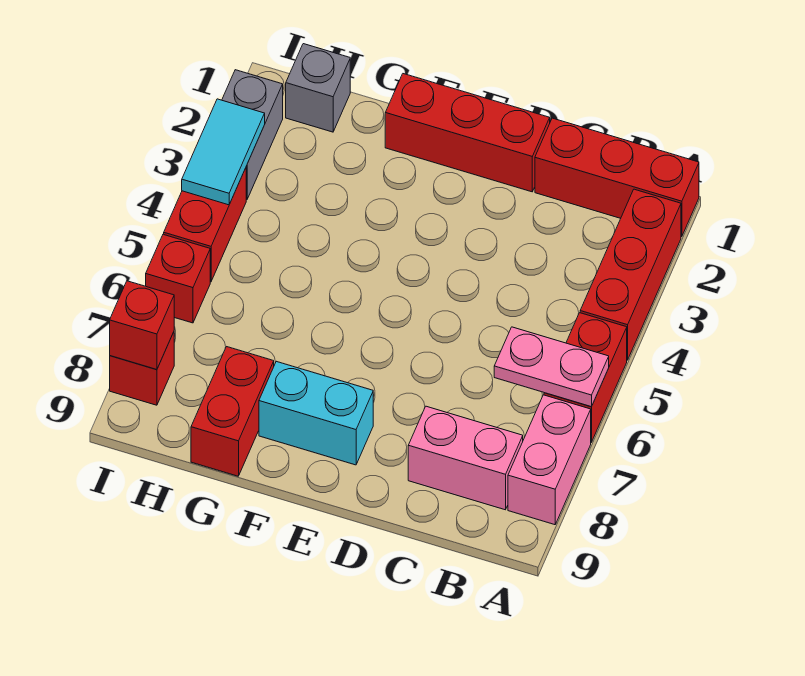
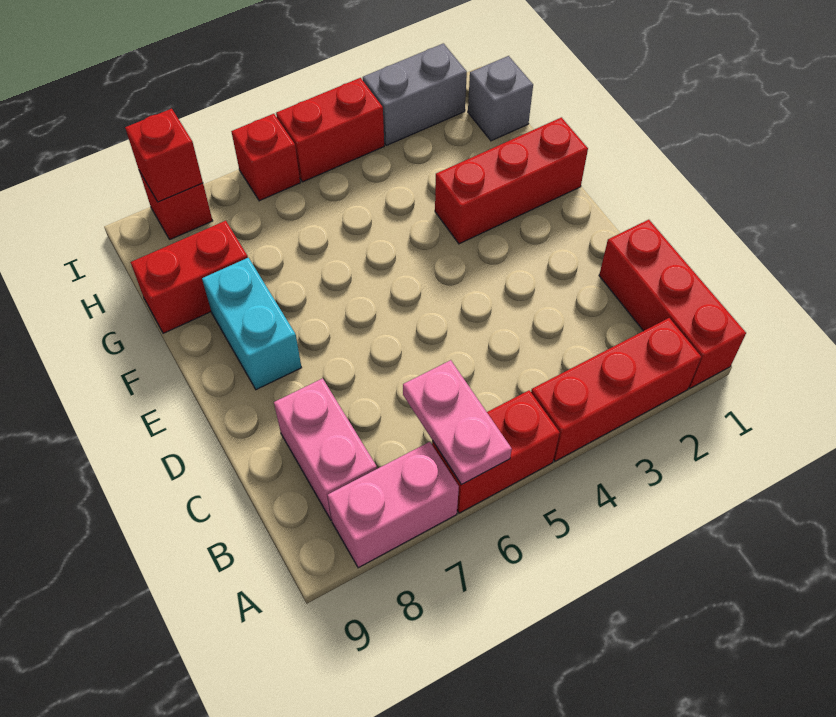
red 1x3 brick [385,74,550,192] -> red 1x3 brick turned to [435,117,588,244]
cyan 1x2 tile [182,99,265,205] -> none

